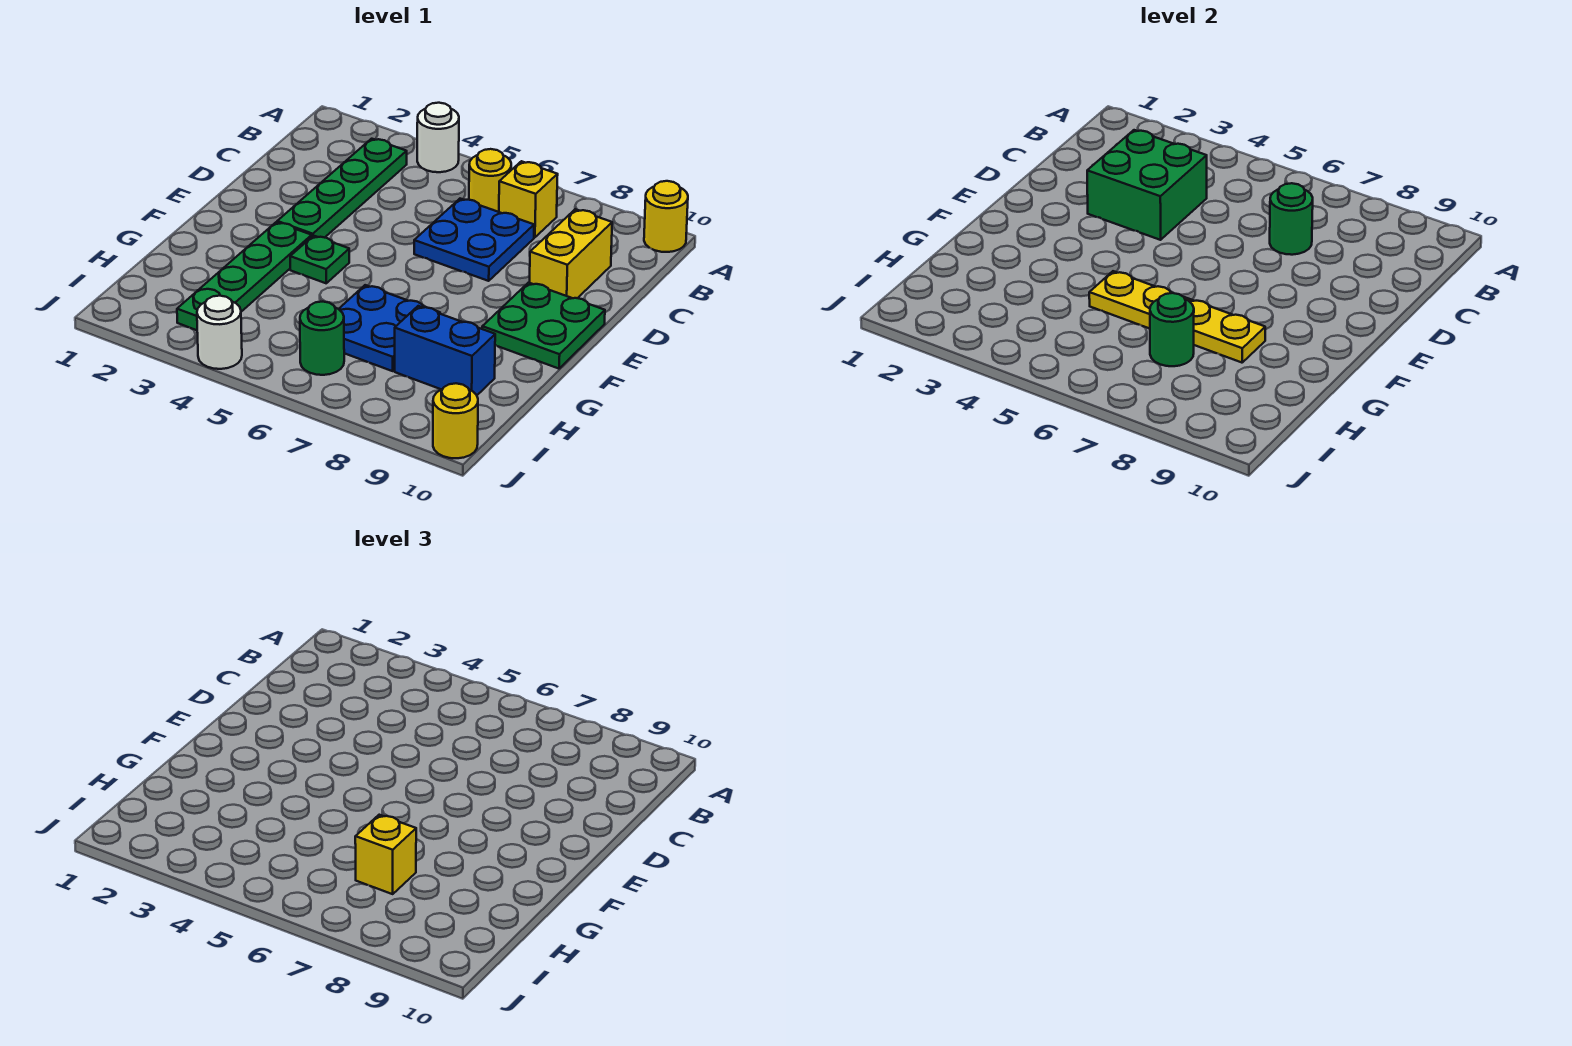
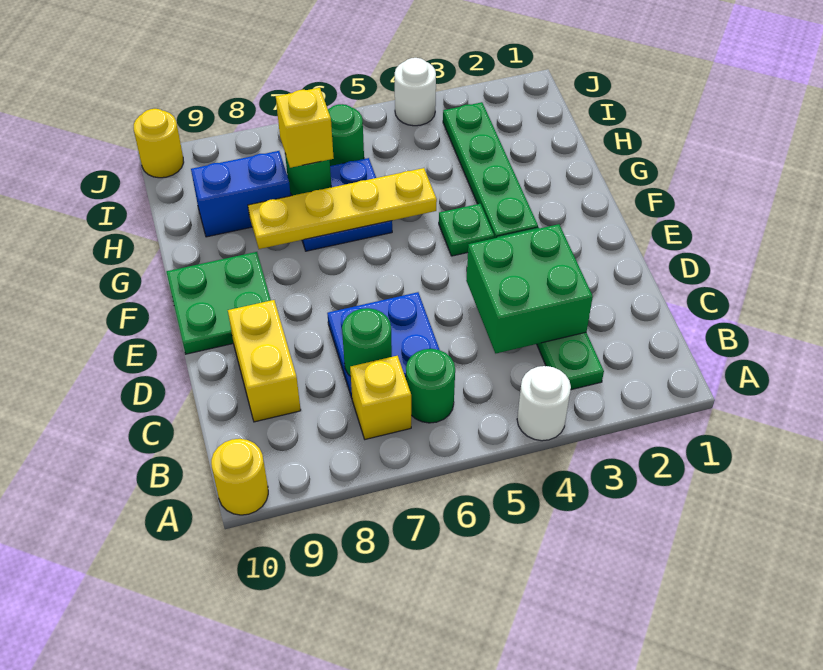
yellow 1x1 round brick [469,149,511,212] -> green 1x1 round brick [406,349,455,423]

